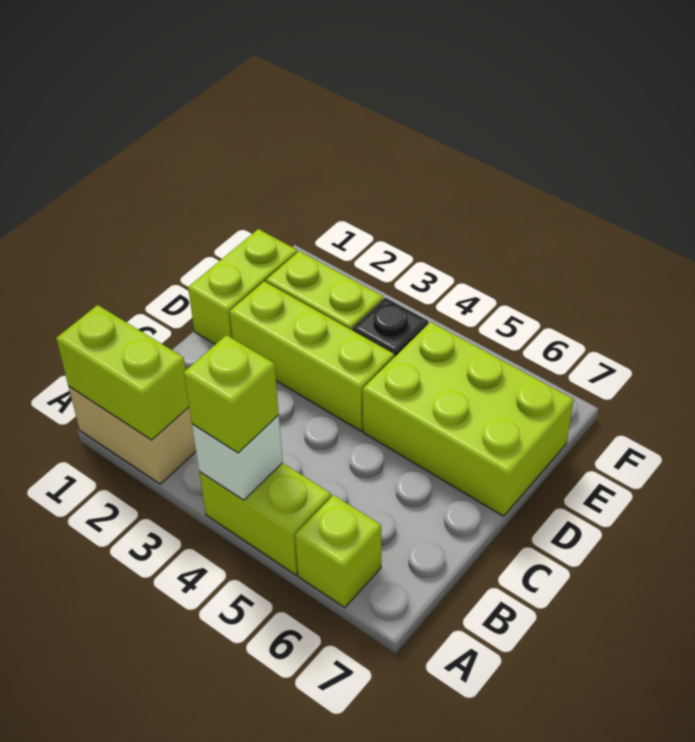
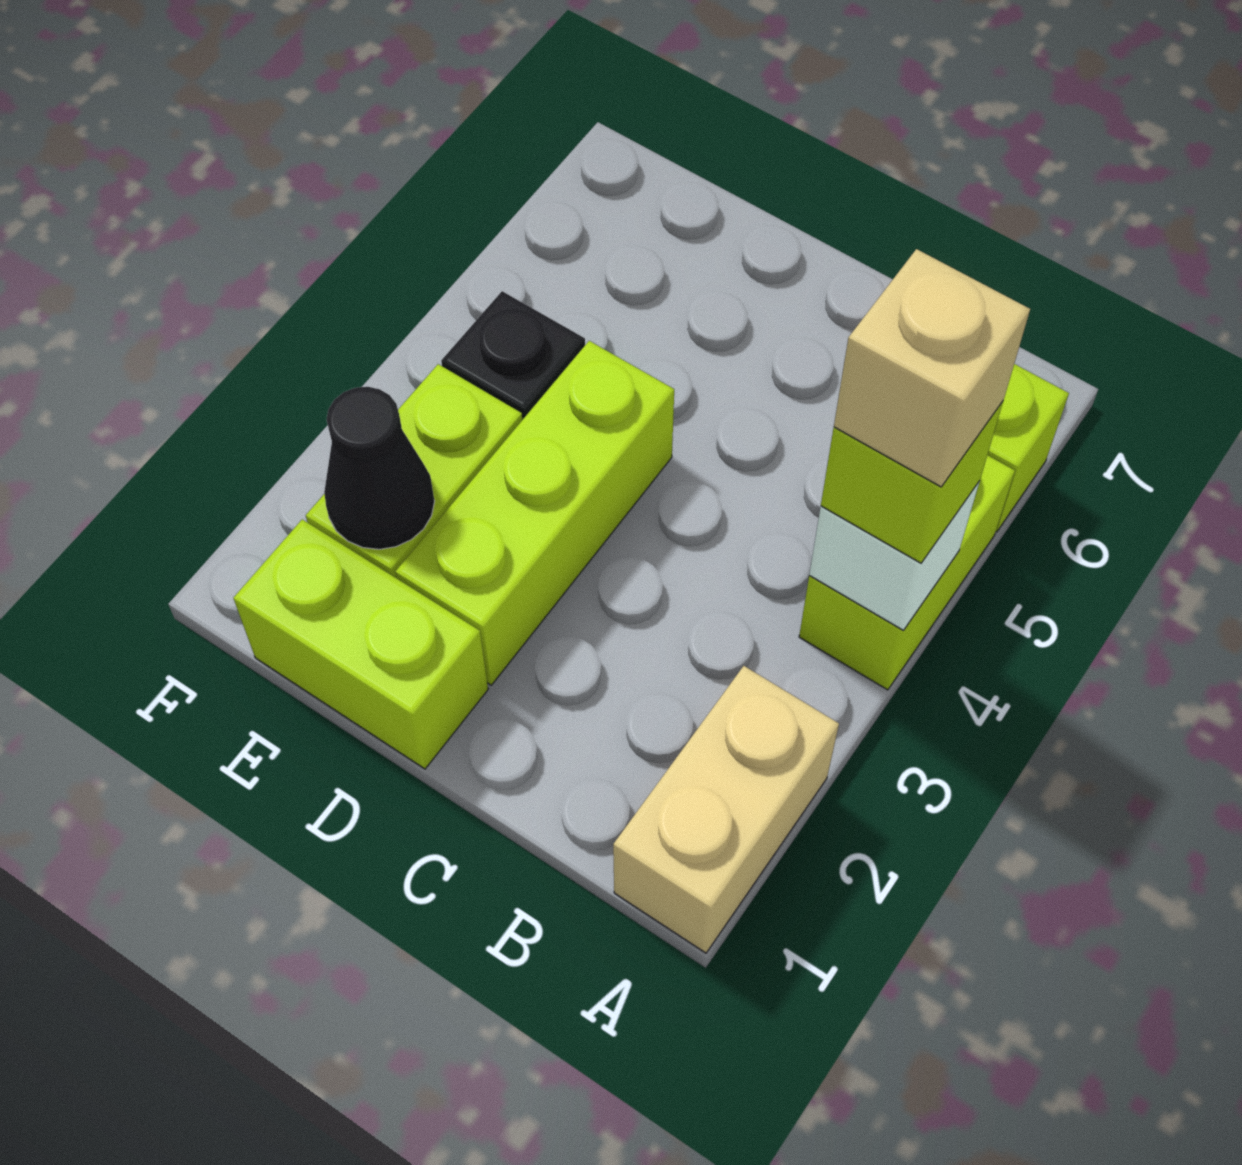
lime 1x2 brick [56,305,189,440] -> none
none -> tan 1x1 brick [834,249,1030,487]
lime 2x3 brick [363,322,574,516] -> none
none -> black 1x1 cone [324,387,435,549]

